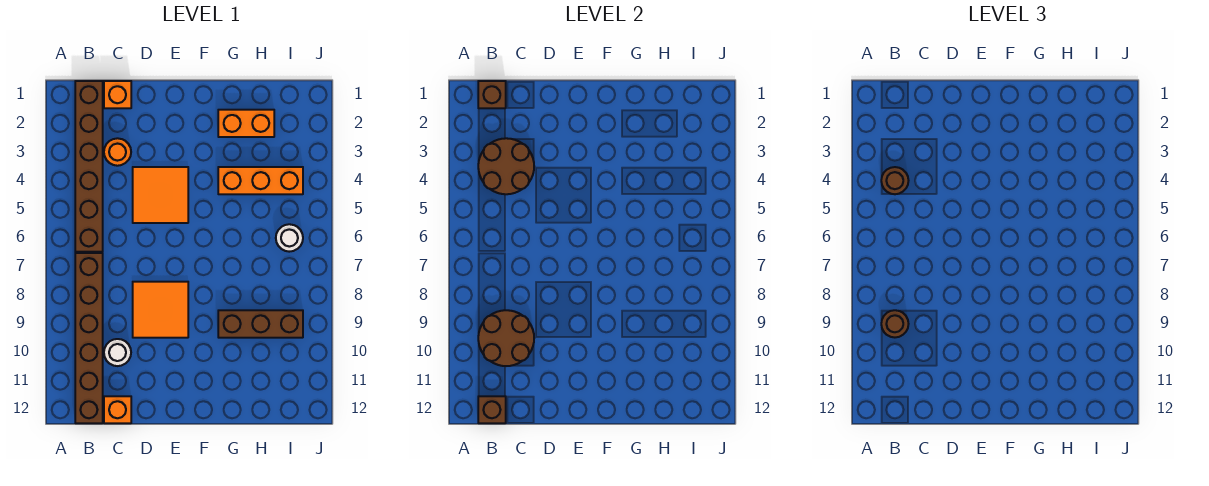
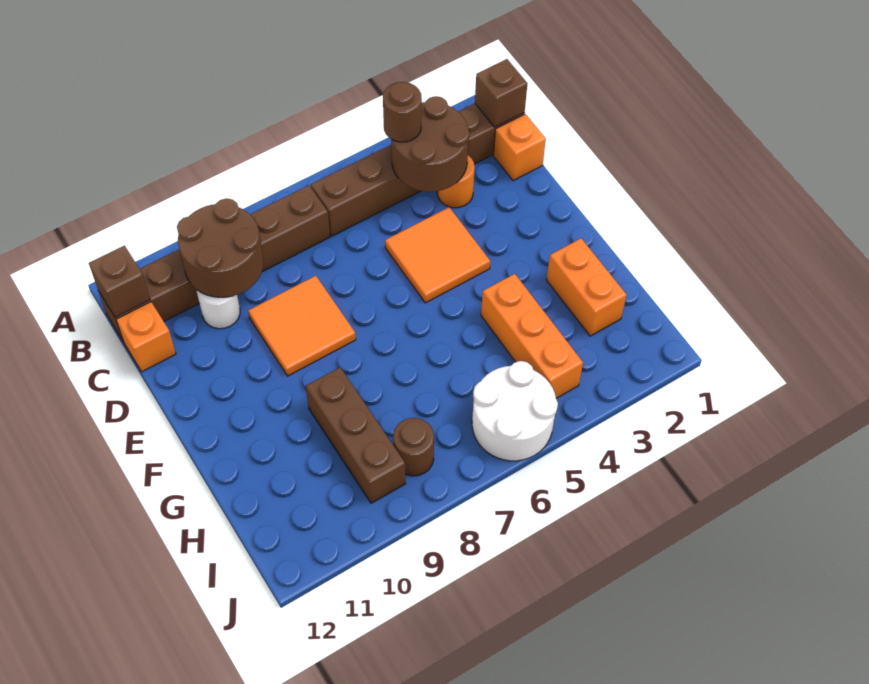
brown 1x1 round brick [881,310,908,337] -> brown 1x1 round brick moved to [393,418,434,476]
white 1x1 round brick [276,224,303,252] -> white 2x2 round brick [472,361,558,461]

